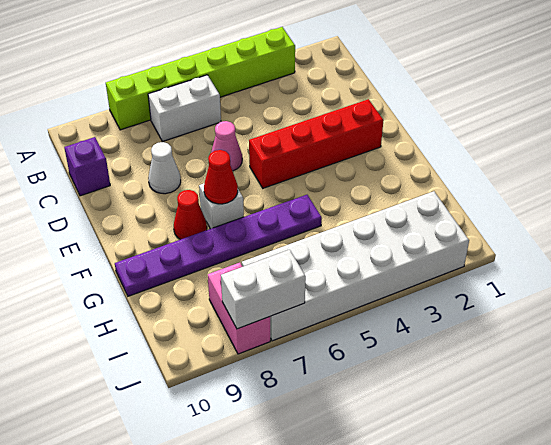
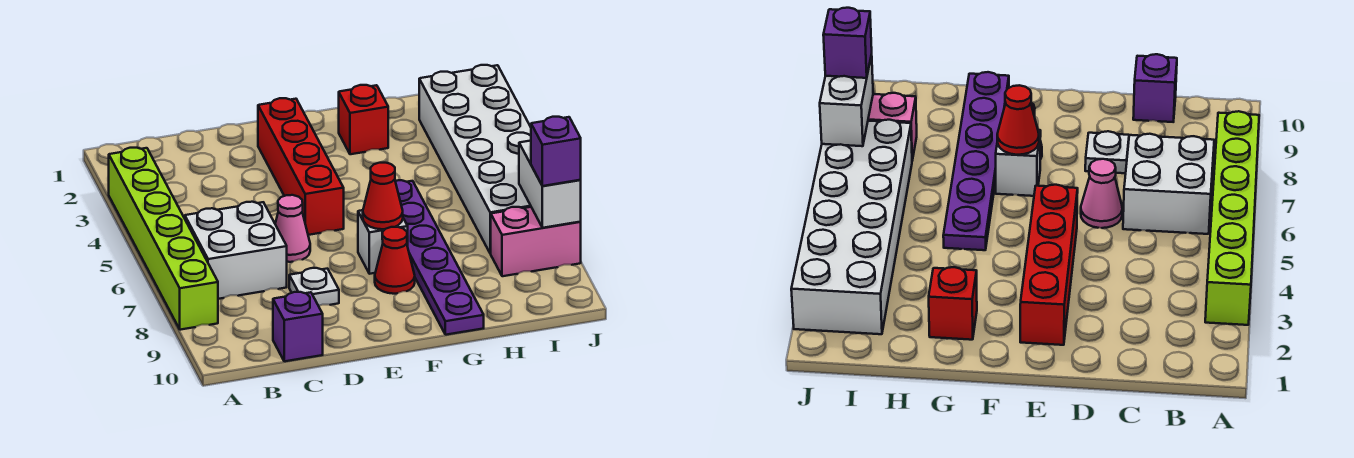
white 1x2 brick [148,75,221,142] -> white 2x2 brick [185,202,287,299]
white 1x1 cone [148,142,181,194] -> white 1x1 plate [289,268,339,306]
none -> red 1x1 brick [339,85,388,154]
none -> purple 1x1 brick [531,117,581,186]

